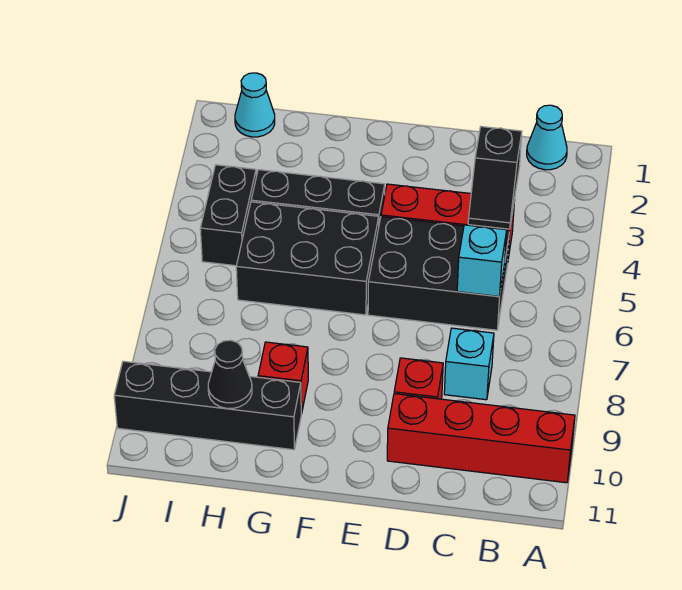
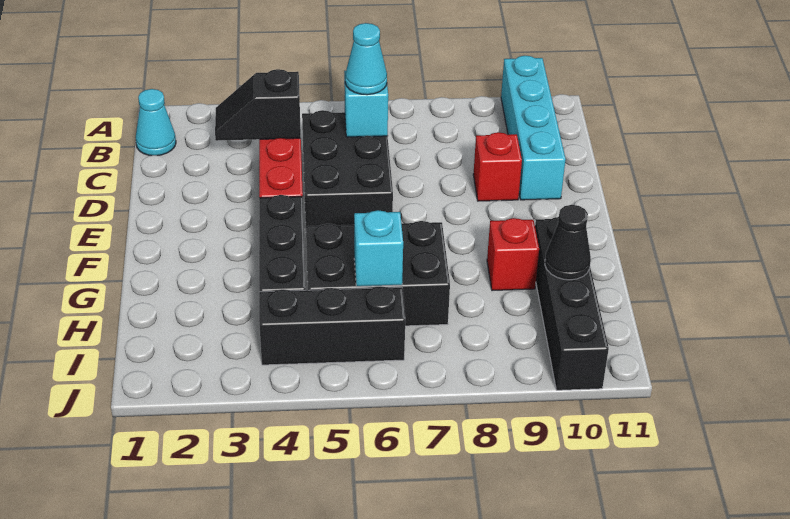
red 1x4 brick [387,394,575,483] -> cyan 1x4 brick [501,56,566,200]
black 1x2 slope [468,127,522,229] -> black 1x2 slope turned to [215,69,301,141]
cyan 1x1 brick [444,328,494,400] -> cyan 1x1 brick moved to [354,210,403,287]
black 2x3 brick [236,202,379,315] -> black 2x3 brick turned to [306,221,450,326]
cyan 1x1 cone [235,73,275,137] -> cyan 1x1 cone moved to [345,23,387,95]
black 1x2 brick [200,165,256,266] -> black 1x3 brick [259,286,405,365]

